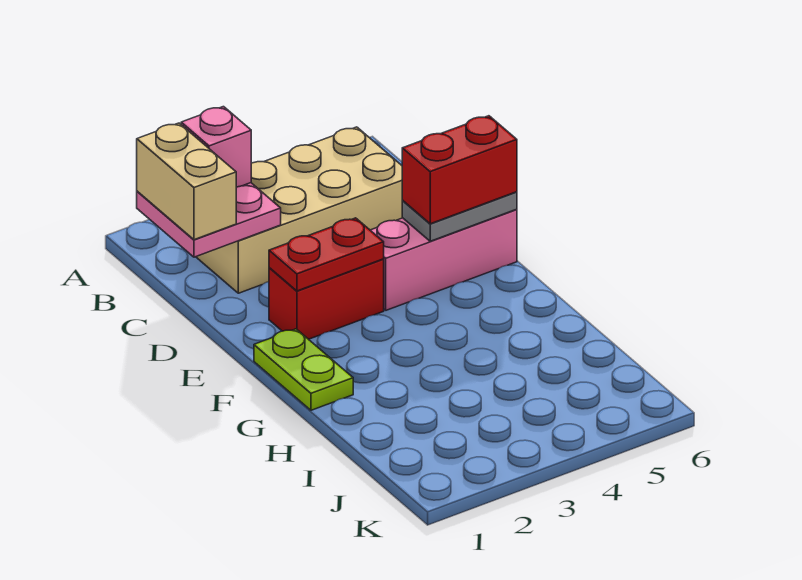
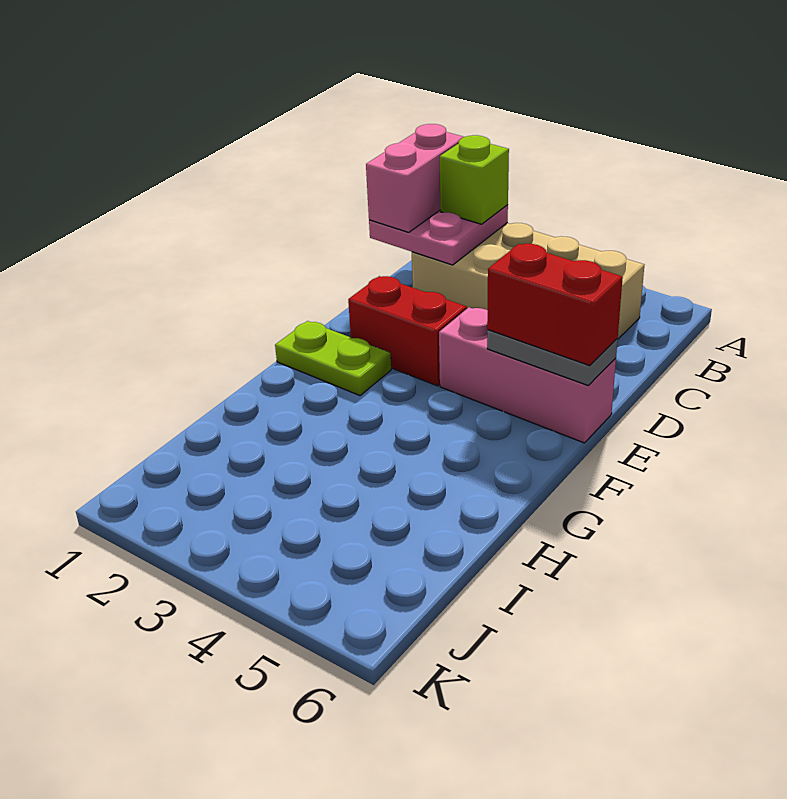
tan 1x2 brick [137,123,236,240] -> pink 1x2 brick [366,124,463,232]
pink 1x1 brick [181,107,251,187] -> lime 1x1 brick [440,135,509,224]
red 1x2 plate [269,218,384,291] -> none
lime 1x2 plate [254,329,353,410] -> lime 1x2 plate turned to [275,321,391,396]

